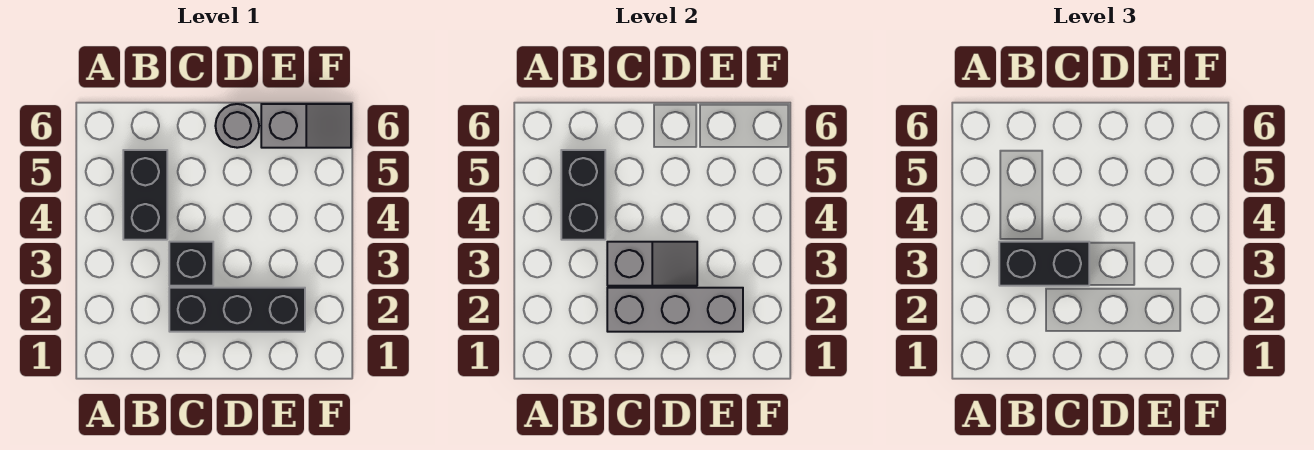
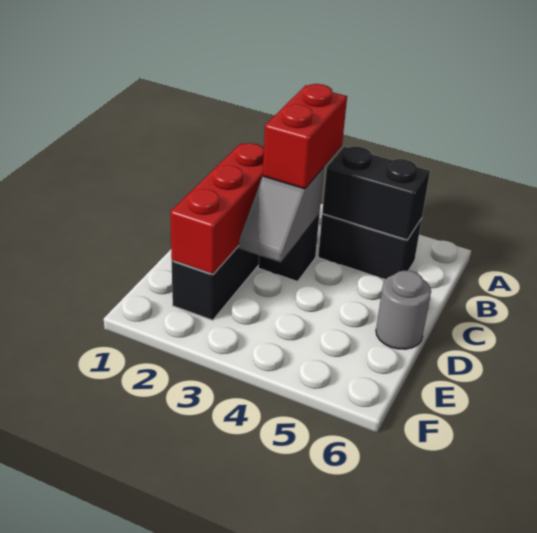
black 1x2 brick [999,242,1089,286] -> red 1x2 brick [263,84,347,189]
grey 1x3 brick [607,288,743,332] -> red 1x3 brick [170,143,264,274]
grey 1x2 slope [261,104,351,148] -> none

